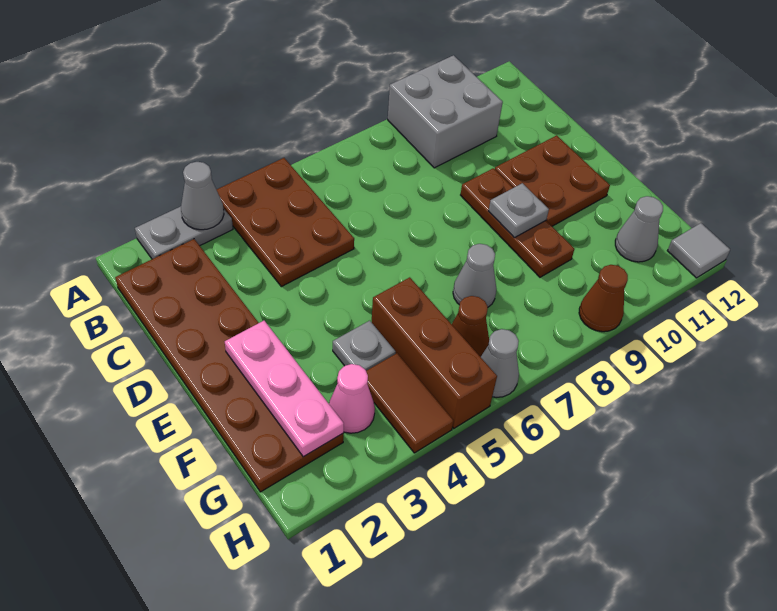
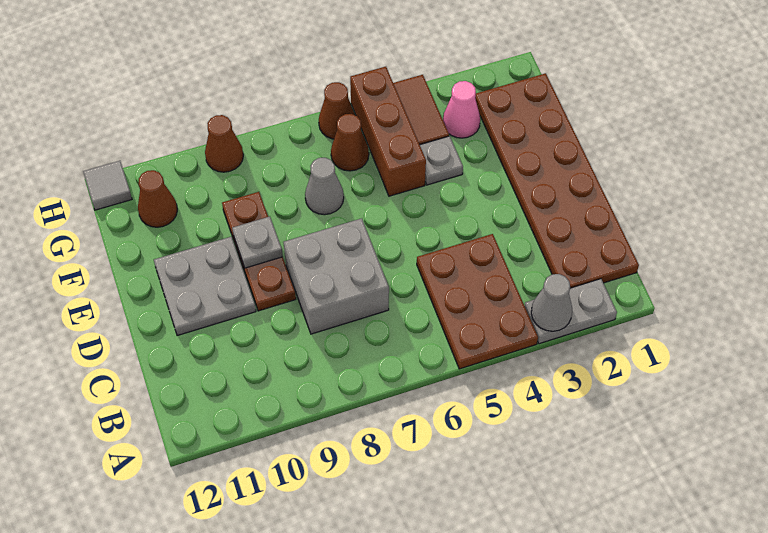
grey 2x2 brick [388,55,503,168] -> grey 2x2 brick moved to [284,218,389,334]
brown 2x2 plate [495,135,610,226] -> grey 2x2 plate [154,237,256,336]
pink 1x3 plate [225,321,344,457] -> none
grey 1x1 cone [615,196,663,262] -> brown 1x1 cone [138,170,177,227]
grey 1x1 cone [481,329,519,397] -> brown 1x1 cone [319,82,355,139]

